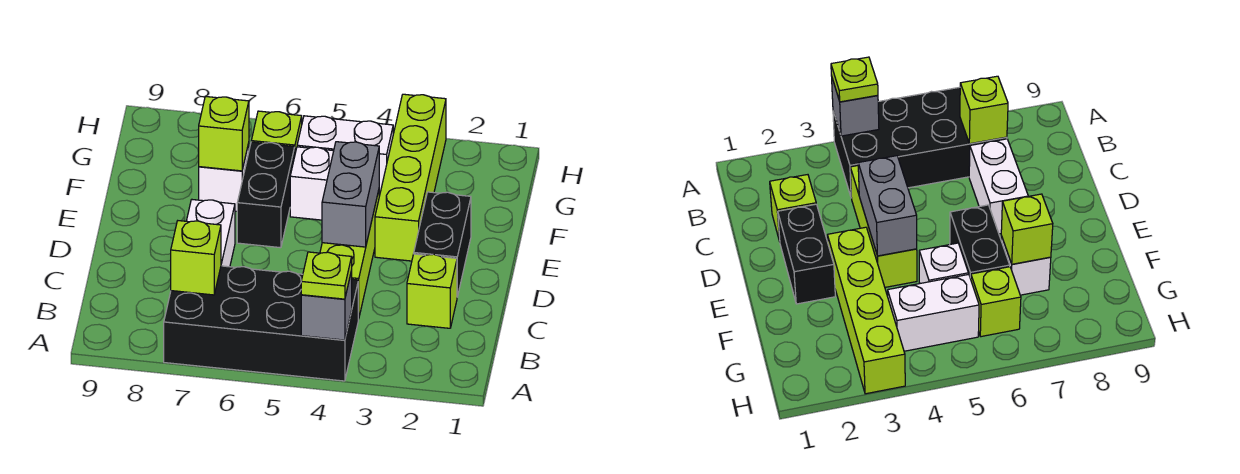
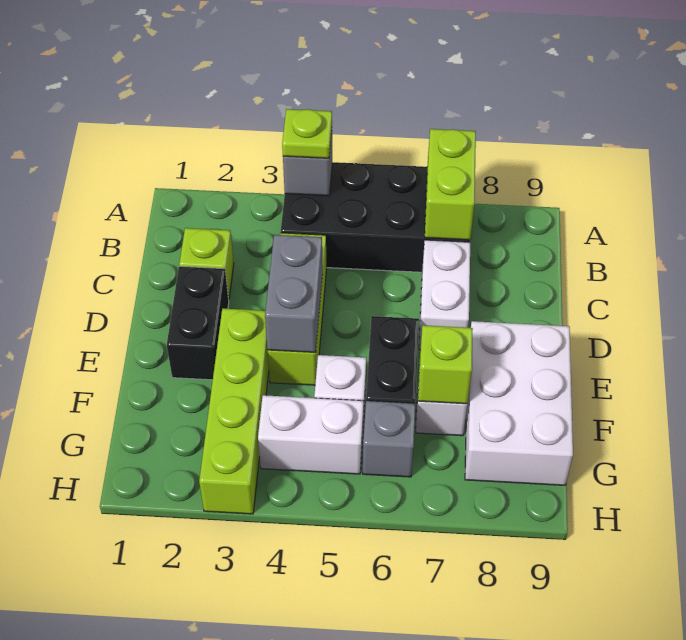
lime 1x1 brick [171,221,221,295] -> lime 1x2 brick [425,129,476,240]
none -> white 2x3 brick [465,321,573,485]
lime 1x1 brick [251,111,302,153] -> grey 1x1 brick [363,401,415,477]

